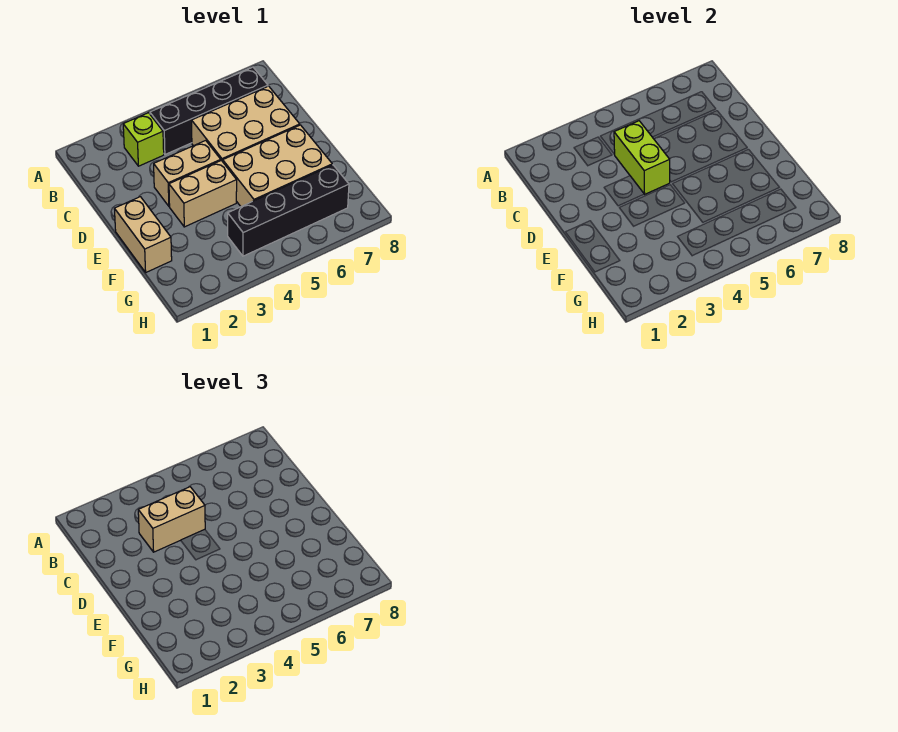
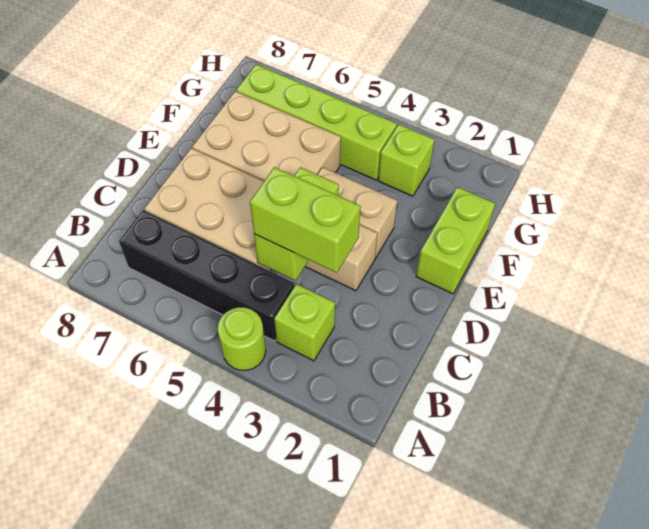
none -> lime 1x1 round brick [218,307,266,370]
tan 1x2 brick [138,487,205,552] -> lime 1x2 brick [250,167,361,273]
tan 1x2 brick [114,197,172,272] -> lime 1x2 brick [416,187,495,294]
none -> lime 1x1 brick [378,124,434,196]
black 1x4 brick [228,165,349,256] -> lime 1x4 brick [236,64,397,180]

